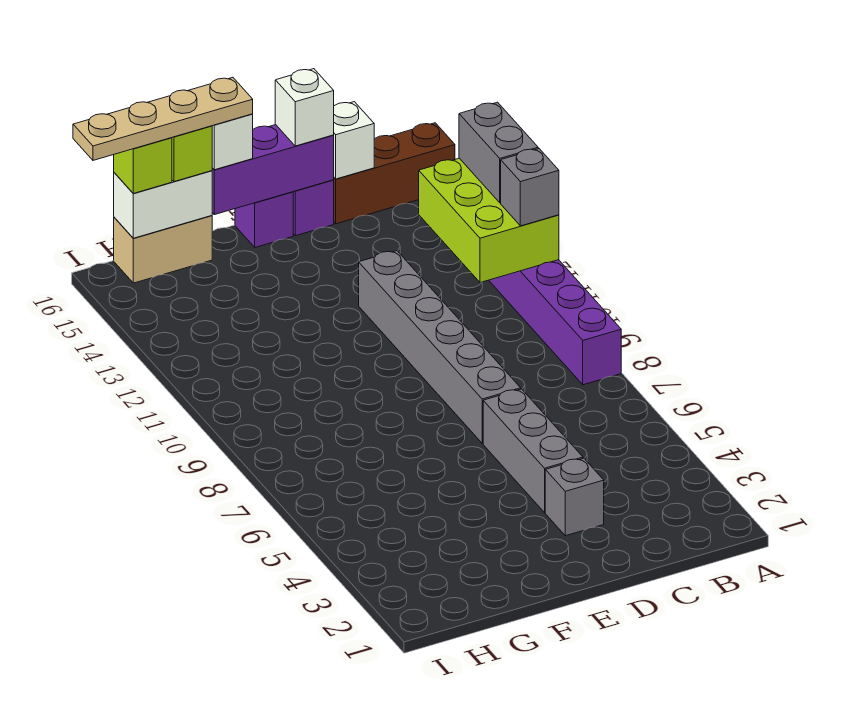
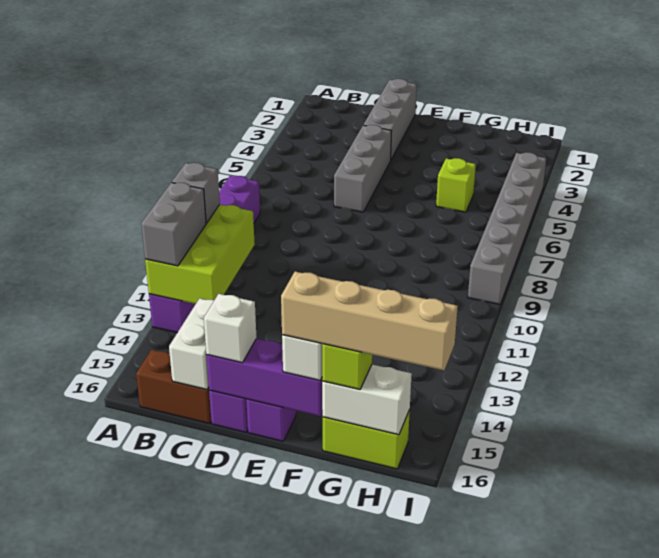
brown 1x3 brick [334,123,455,224] -> brown 1x2 brick [136,350,211,424]
white 1x1 brick [334,102,374,179] -> white 1x2 brick [169,298,214,390]
grey 1x1 brick [545,458,604,536] -> grey 1x3 brick [364,79,417,159]
grey 1x6 brick [359,251,521,443] -> grey 1x6 brick moved to [468,153,546,304]
tan 1x4 plate [73,77,253,160] -> tan 1x4 brick [281,272,458,370]
tan 1x2 brick [114,216,212,283] -> lime 1x2 brick [323,410,410,469]
lime 1x1 brick [114,138,172,193] -> lime 1x1 brick moved to [436,158,476,212]

